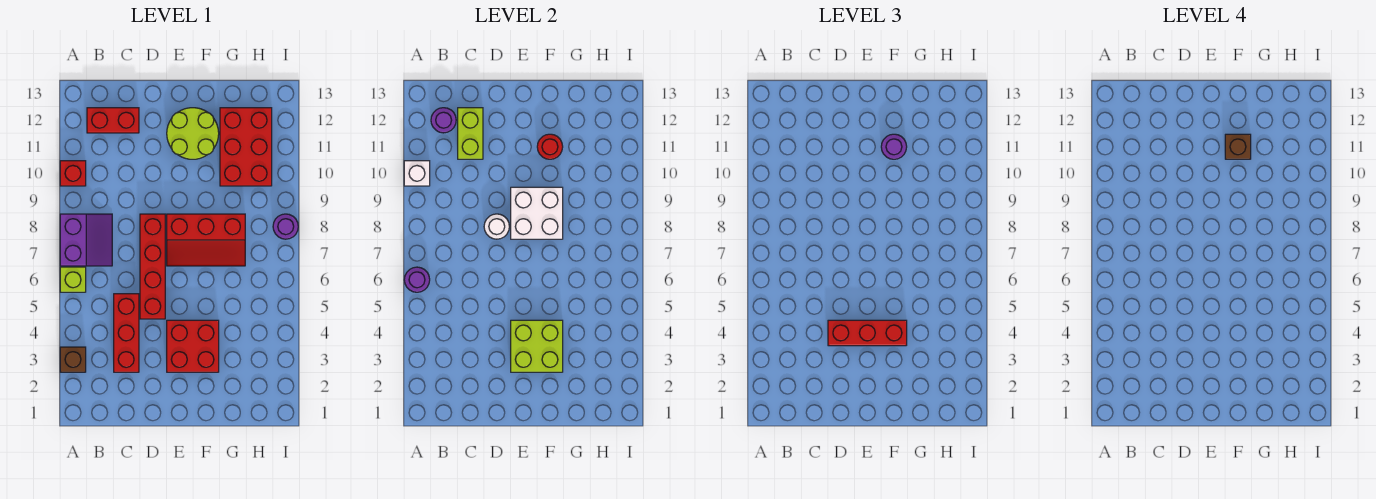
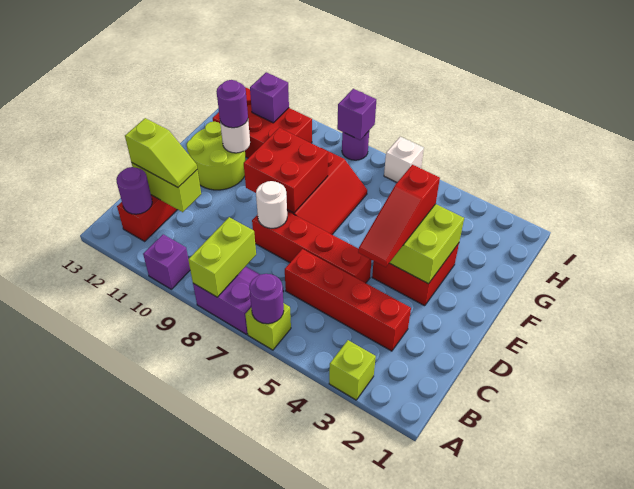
brown 1x1 brick [60,347,86,372] -> lime 1x1 brick [329,340,376,400]
none -> lime 1x2 brick [188,217,256,297]
red 1x1 brick [60,161,86,186] -> purple 1x1 brick [143,234,190,289]
white 1x1 brick [404,161,430,186] -> white 1x1 brick moved to [384,137,424,182]
red 1x3 brick [114,294,139,372] -> red 1x4 brick [285,249,411,351]
none -> lime 1x2 slope [125,118,197,187]
red 1x3 brick [828,320,907,346] -> red 1x3 slope [358,165,440,267]
white 2x2 brick [511,187,563,239] -> red 2x2 brick [244,128,328,213]
red 1x1 round brick [537,134,563,159] -> white 1x1 round brick [220,120,250,153]
brown 1x1 brick [1225,134,1251,159] -> none
none -> purple 1x1 brick [250,72,289,123]
none -> purple 1x1 brick [337,89,376,140]

